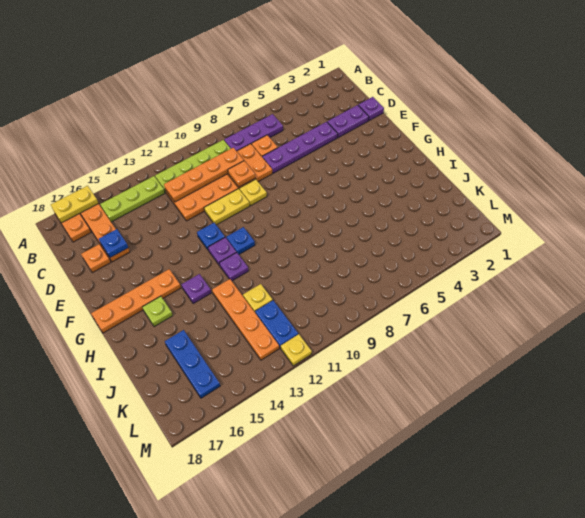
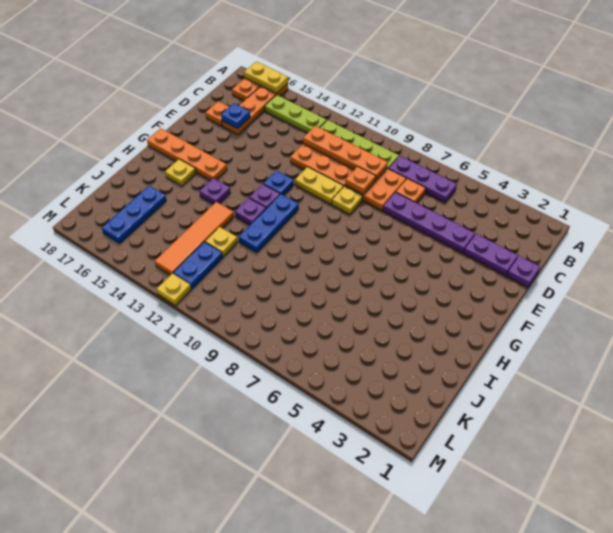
blue 1x1 plate [226,227,255,254] -> blue 1x3 plate [239,194,299,253]
lime 1x1 plate [142,296,173,327] -> yellow 1x1 plate [165,159,196,186]
orange 1x4 plate [212,279,279,360] -> orange 1x4 tile [155,202,234,275]

